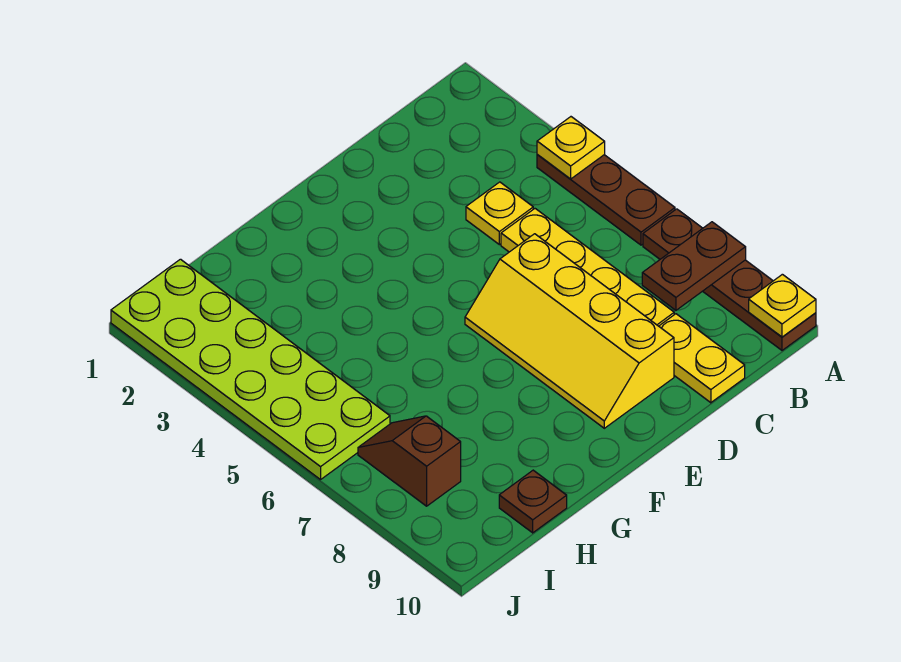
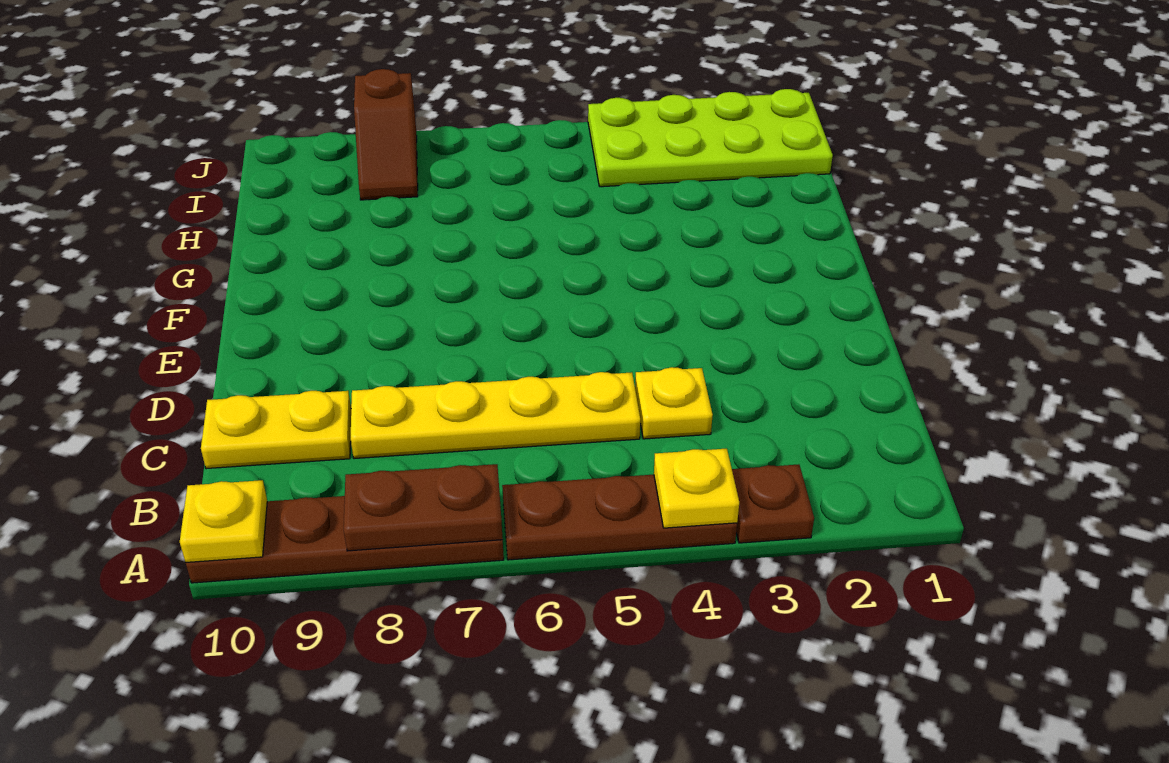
brown 1x2 plate [642,222,746,310] -> brown 1x2 plate turned to [344,464,503,551]
yellow 2x4 slope [465,234,674,428] -> none
brown 1x1 plate [499,470,567,533] -> brown 1x1 plate moved to [732,464,814,543]
lime 2x6 plate [111,259,390,480] -> lime 2x4 plate [588,89,833,187]
brown 1x2 slope [358,416,461,506] -> brown 1x2 slope turned to [354,69,418,200]

